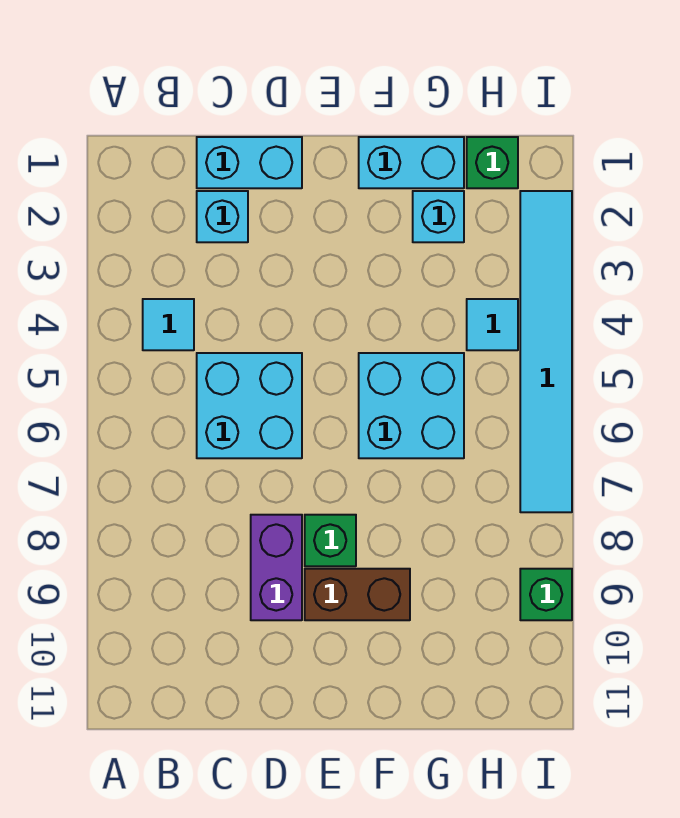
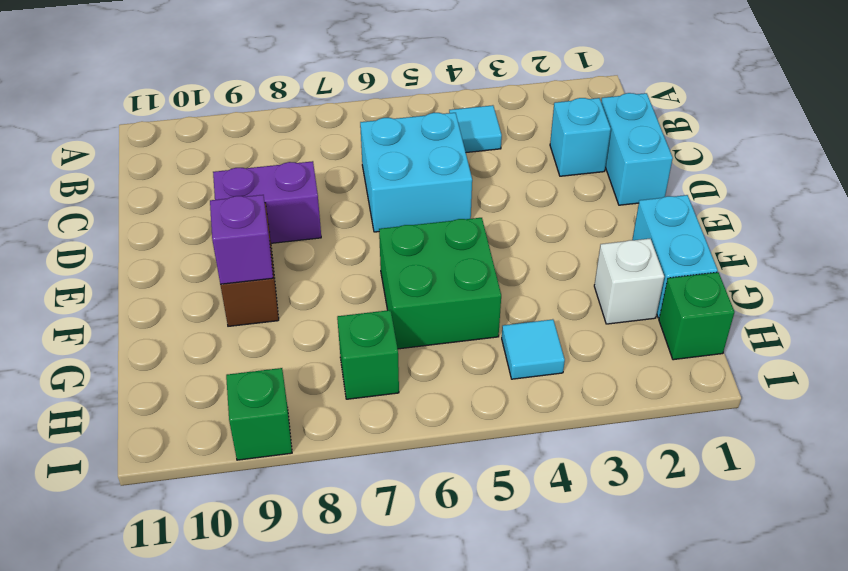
green 1x1 brick [305,515,356,566] -> green 1x1 brick moved to [337,310,399,399]
cyan 2x2 brick [359,353,464,458] -> green 2x2 brick [379,218,501,349]
none -> purple 1x1 brick [210,195,273,284]
cyan 1x1 brick [413,191,464,242] -> white 1x1 brick [594,239,664,324]
cyan 1x6 tile [520,191,572,512] -> none

